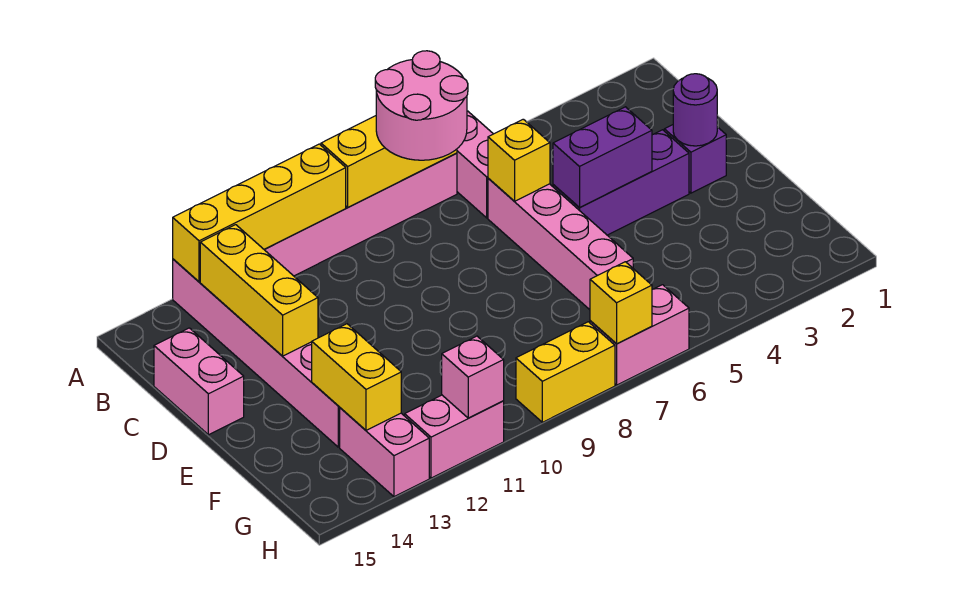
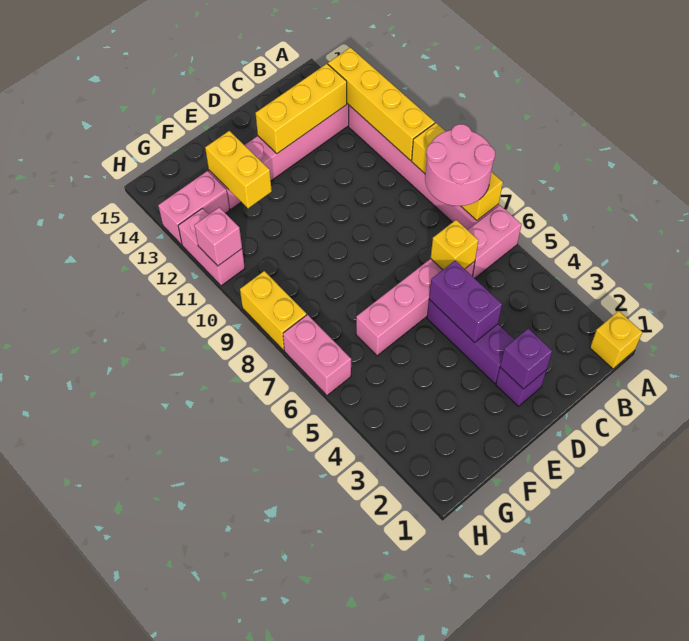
pink 1x2 brick [154,328,244,435] -> none
purple 1x1 round brick [673,74,717,146] -> purple 1x1 brick [500,328,552,389]
yellow 1x2 brick [312,324,401,430] -> yellow 1x2 brick turned to [205,131,272,208]
yellow 1x1 brick [590,262,652,344] -> yellow 1x1 brick moved to [590,311,642,369]

